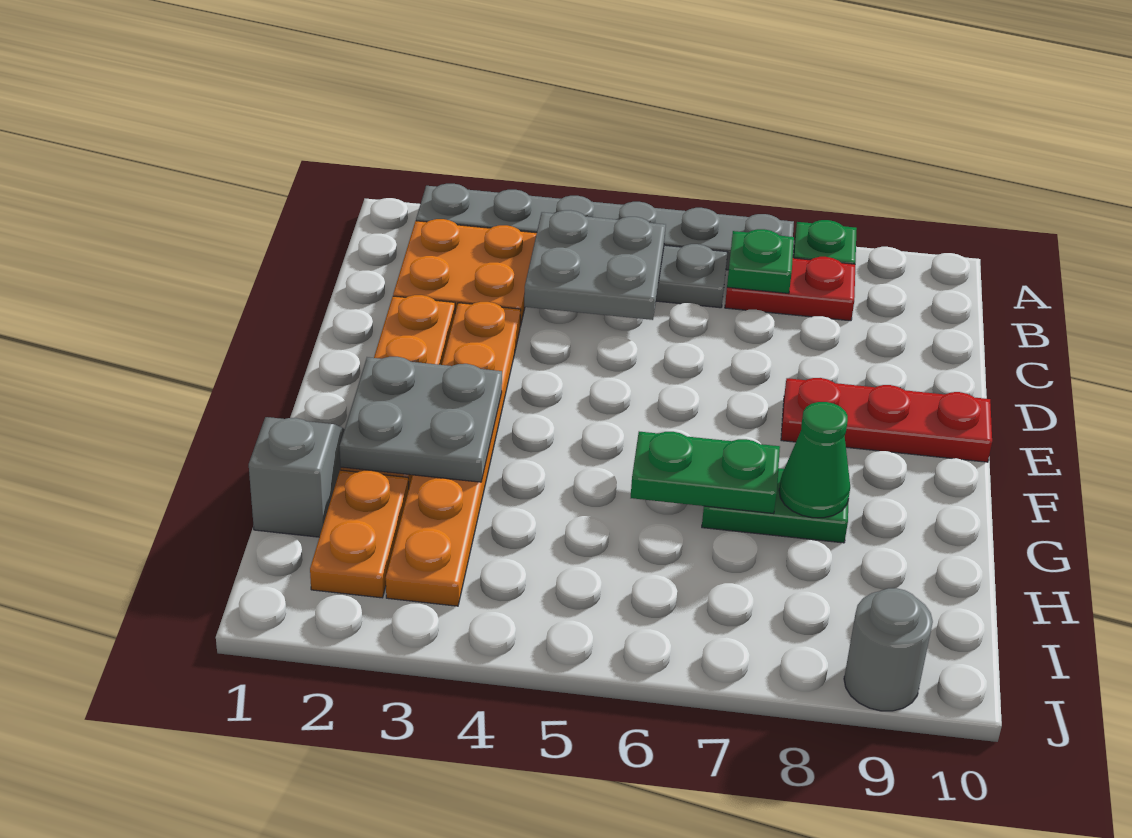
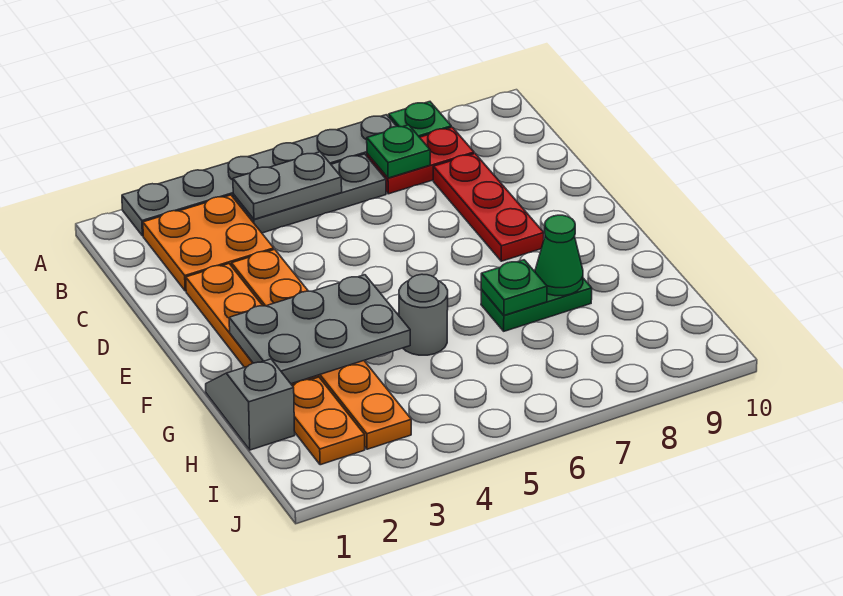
grey 2x2 plate [524,210,666,320] -> grey 1x2 plate [233,152,342,219]
red 1x3 plate [781,378,992,462] -> red 1x3 plate turned to [433,154,544,261]
grey 2x2 plate [340,357,502,482] -> grey 2x3 plate [229,275,410,384]
green 1x2 plate [631,432,780,514] -> green 1x1 plate [481,260,547,315]
grey 1x1 round brick [844,588,933,711] -> grey 1x1 round brick moved to [399,274,448,355]

